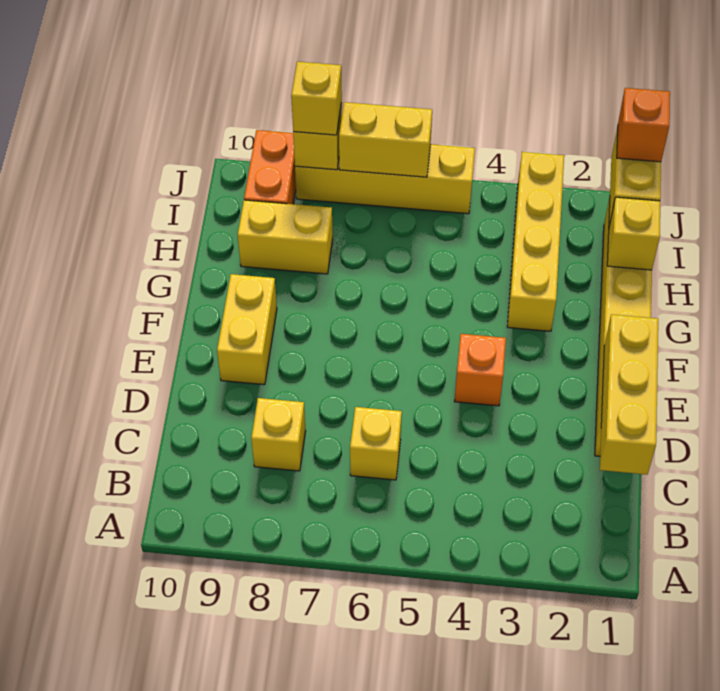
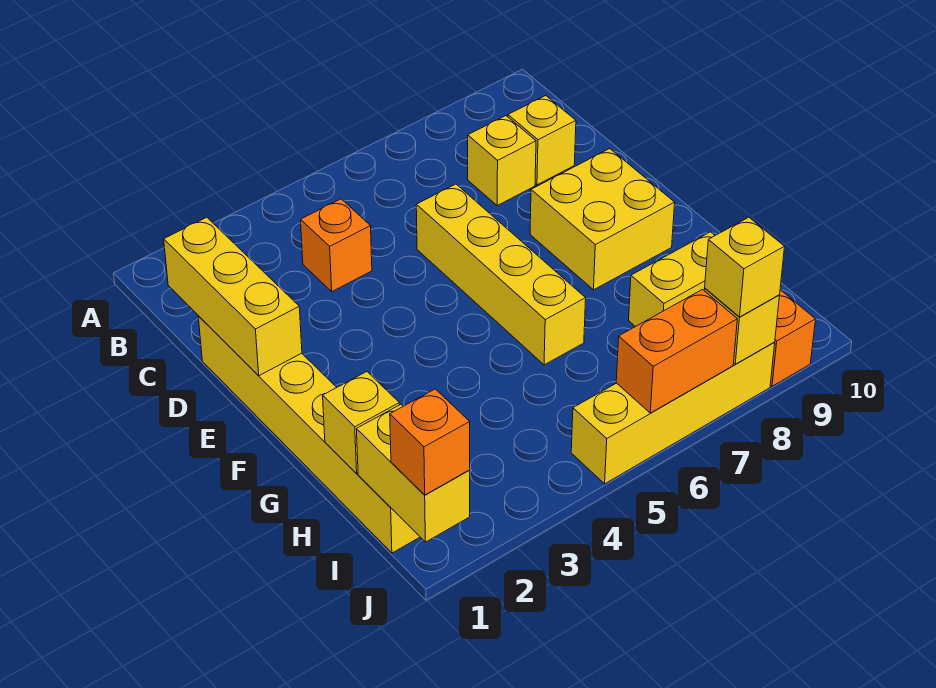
yellow 1x1 brick [350,407,402,480] -> yellow 1x1 brick moved to [508,96,576,185]
orange 1x1 brick [454,334,506,406] -> orange 1x1 brick moved to [301,199,372,292]
yellow 1x2 brick [217,274,277,385] -> yellow 2x2 brick [530,149,675,290]
yellow 1x4 brick [507,152,564,331] -> yellow 1x4 brick moved to [416,184,586,365]
yellow 1x2 brick [339,102,432,177] -> orange 1x2 brick [616,290,737,413]

